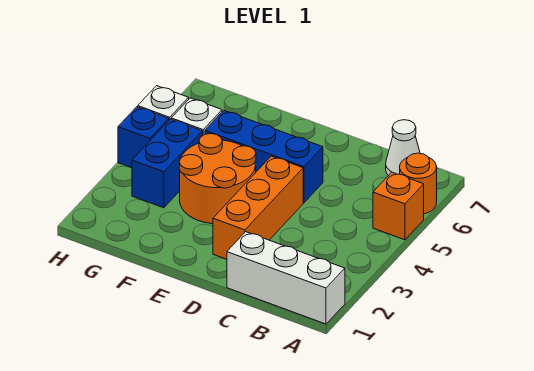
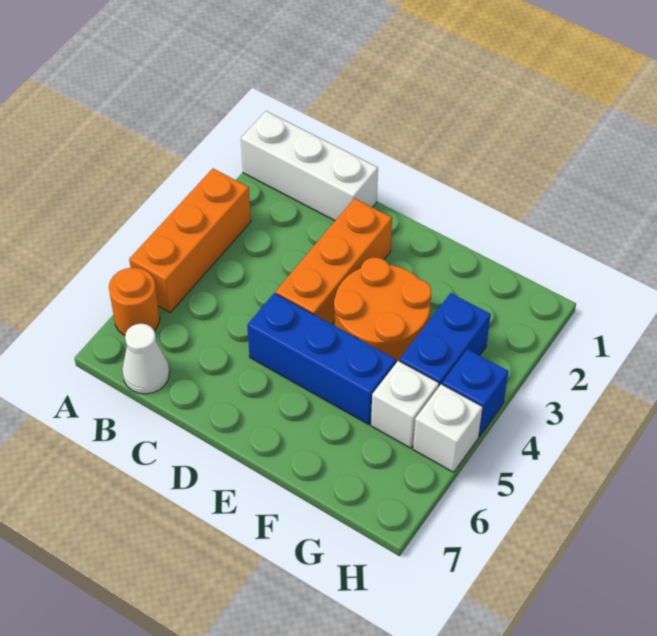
orange 1x1 brick [373,172,424,240] -> orange 1x3 brick [129,169,251,312]

